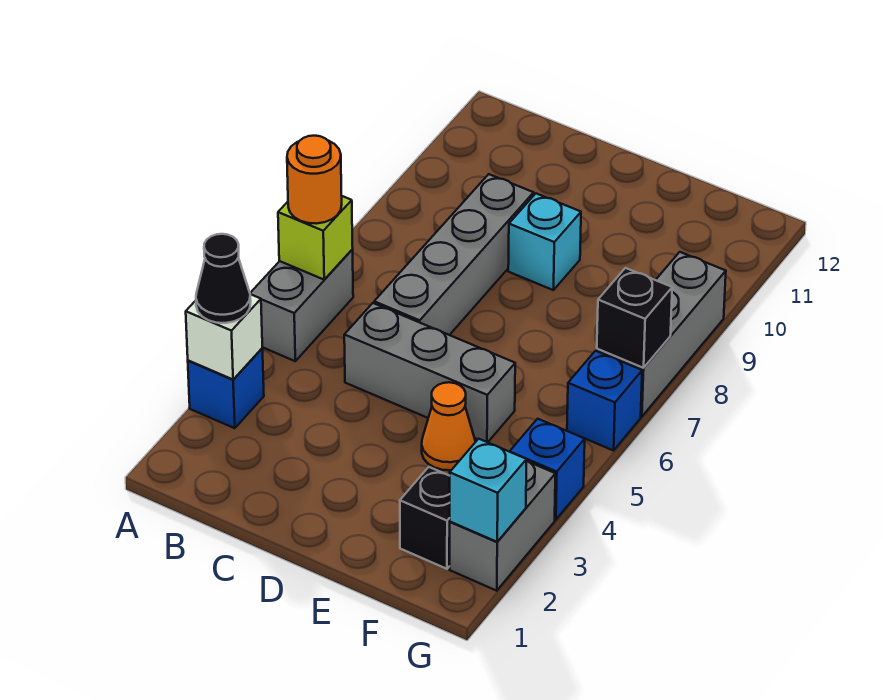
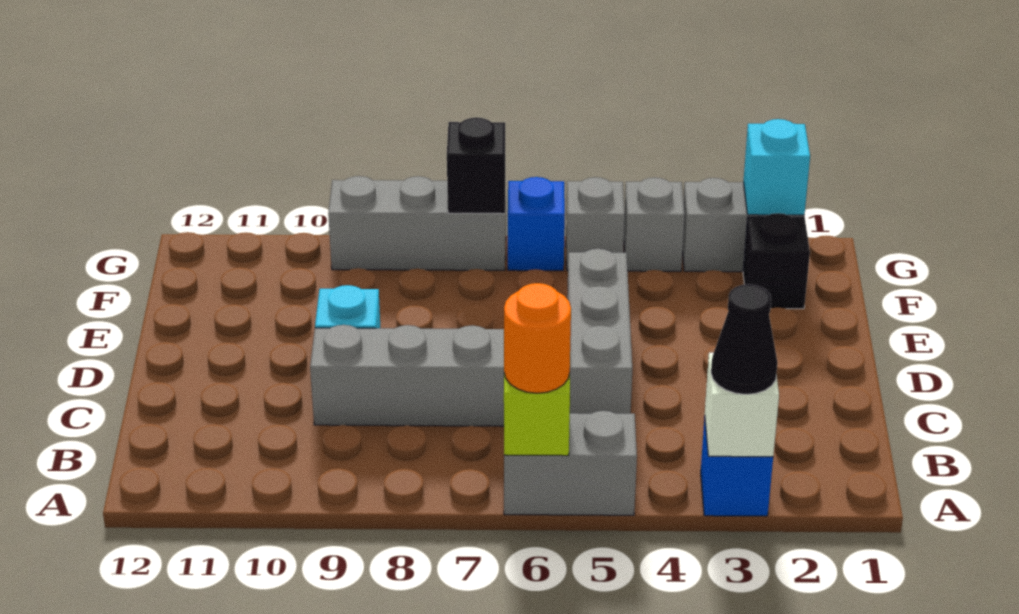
orange 1x1 cone [422,382,475,470] -> none
blue 1x1 brick [510,419,585,520] -> grey 1x1 brick [624,178,685,271]
none -> grey 1x1 brick [566,177,625,271]

